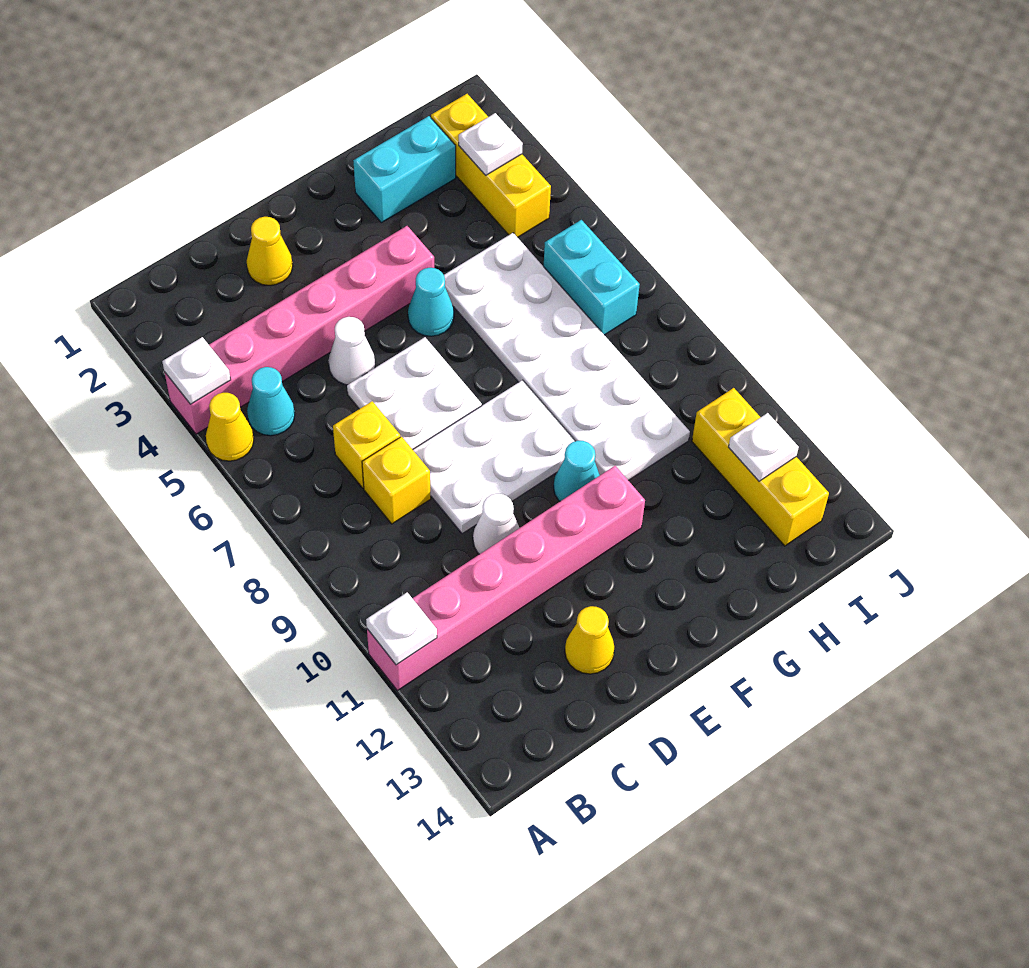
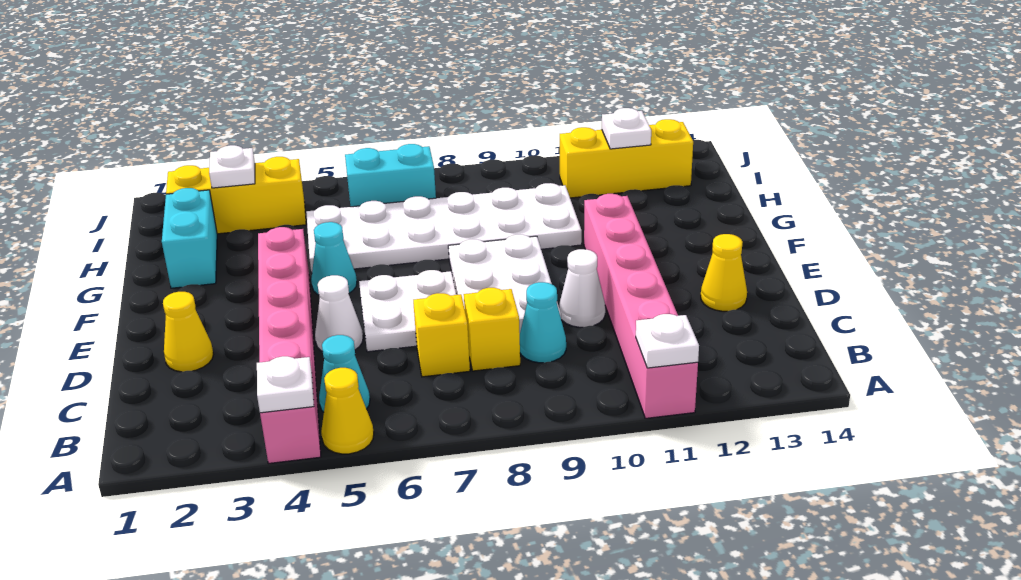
cyan 1x1 cone [554,441,600,501] -> cyan 1x1 cone moved to [520,282,566,363]

